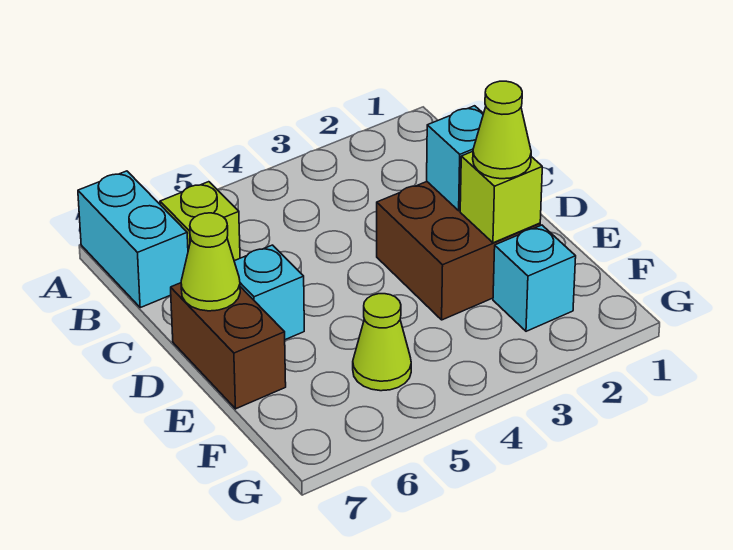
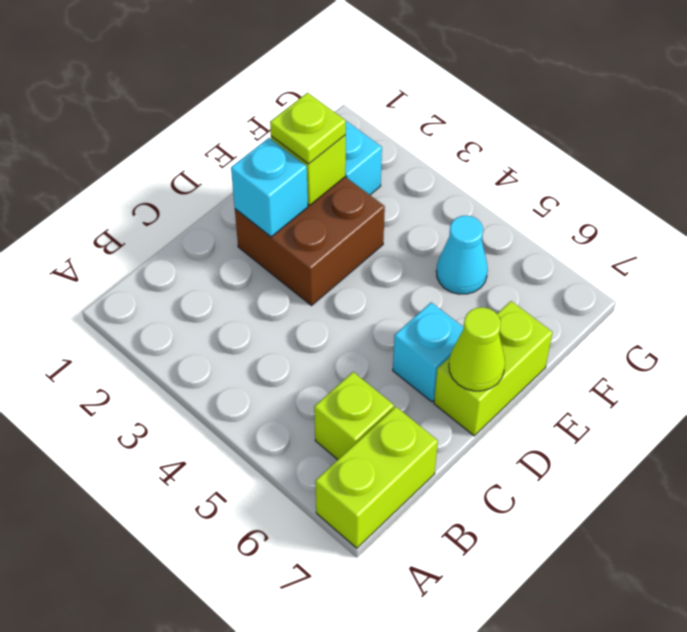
cyan 1x2 brick [78,171,188,308] -> lime 1x2 brick [315,407,438,548]
brown 1x2 brick [171,283,286,409] -> lime 1x2 brick [434,301,553,436]
lime 1x1 cone [473,81,531,179] -> lime 1x1 plate [270,93,346,164]
lime 1x1 cone [353,294,411,391] -> cyan 1x1 cone [436,216,488,294]

